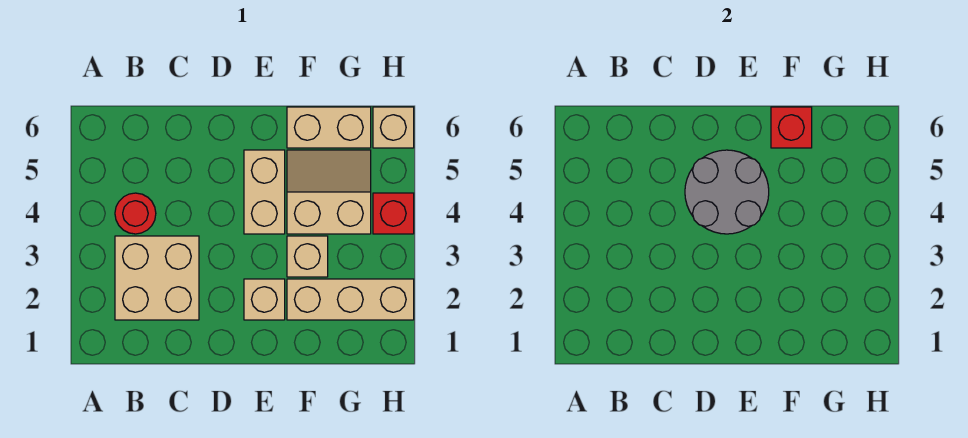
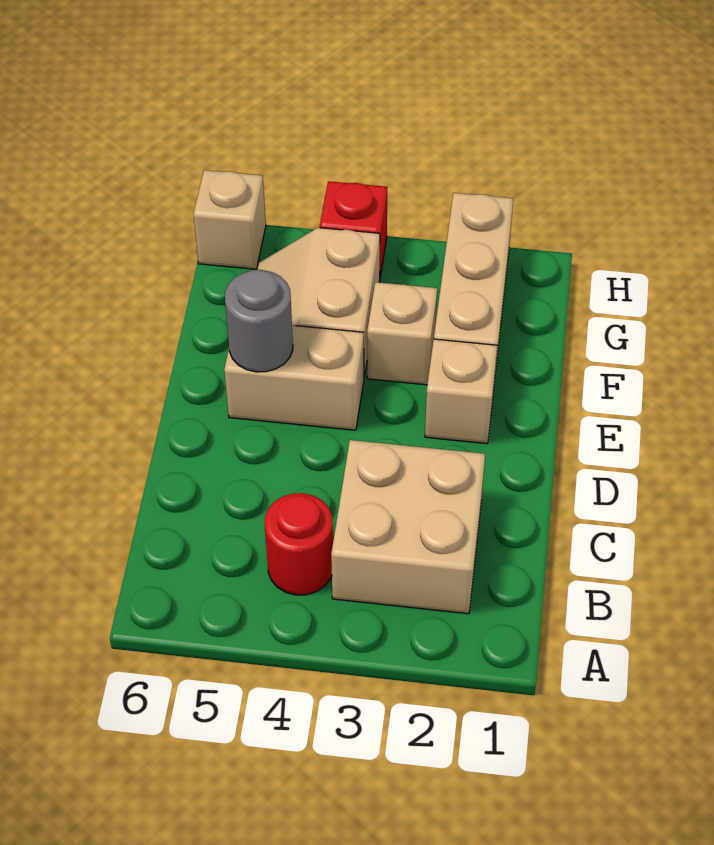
grey 2x2 round brick [685,150,769,234] -> grey 1x1 round brick [225,270,293,372]
tan 1x2 brick [287,107,371,148] -> none
red 1x1 brick [771,107,812,148] -> none

